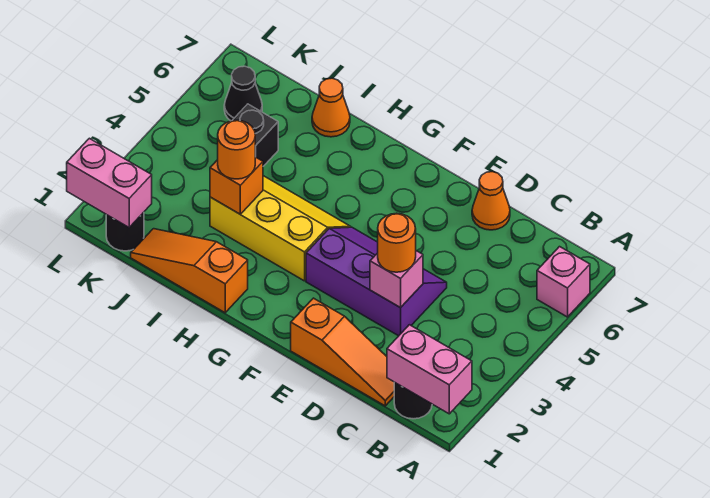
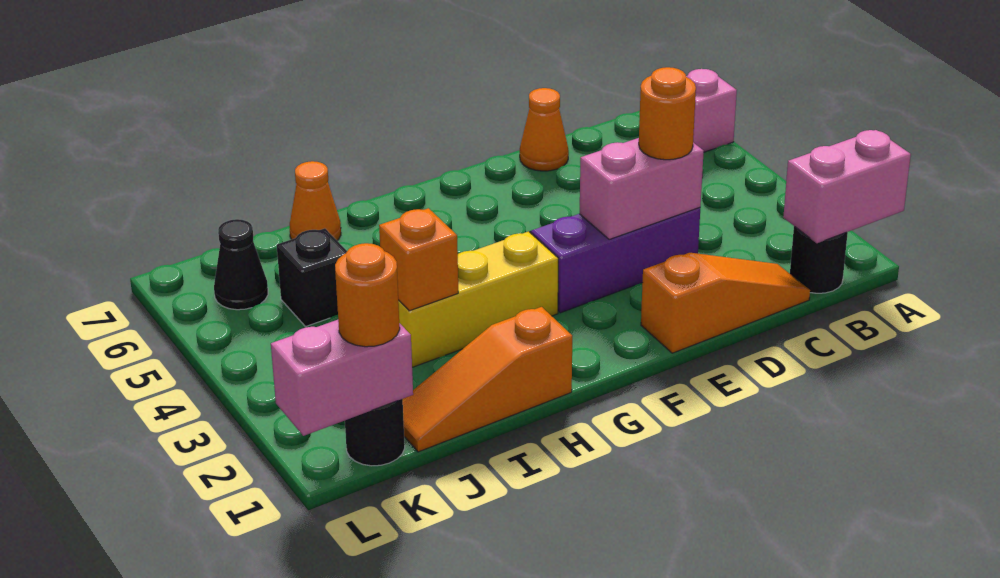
pink 1x1 brick [370,251,423,308] -> pink 1x2 brick [580,138,704,239]
orange 1x1 round brick [218,120,255,179] -> orange 1x1 round brick moved to [335,243,400,347]

